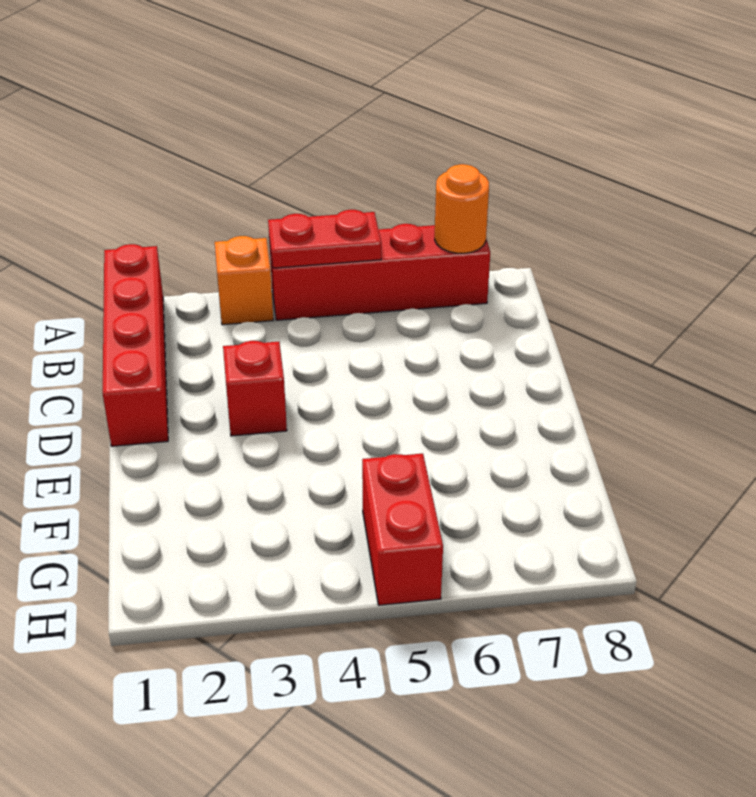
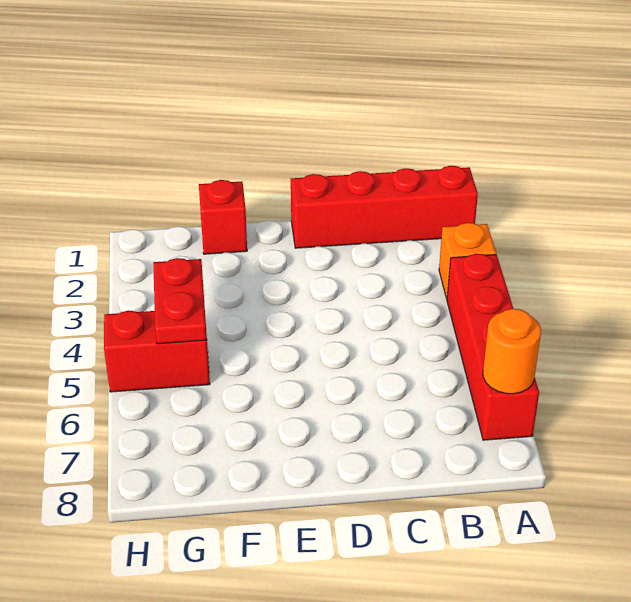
red 1x2 plate [268,210,381,268] -> red 1x2 plate moved to [153,258,207,344]
red 1x1 brick [223,341,287,436] -> red 1x1 brick moved to [199,180,247,254]

